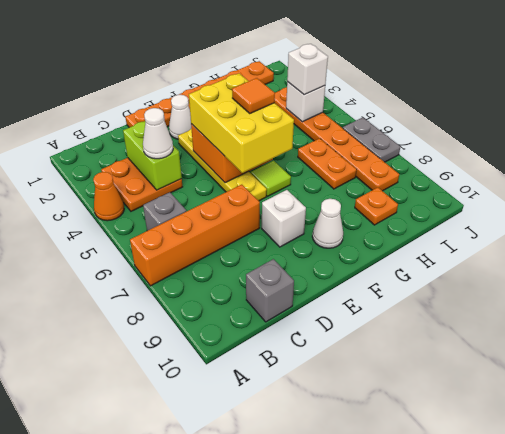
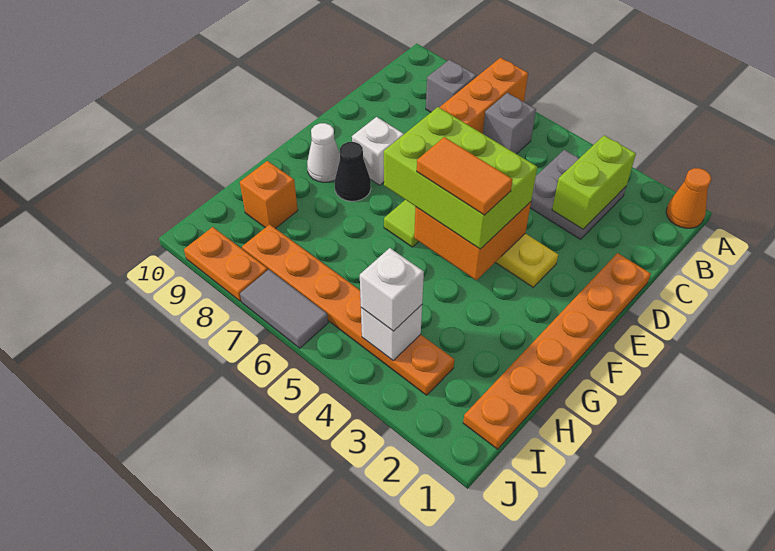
orange 1x1 cone [93,172,124,221] -> orange 1x1 cone moved to [666,168,711,228]
orange 2x2 plate [101,158,182,211] -> grey 2x2 plate [530,150,626,239]
lime 1x2 brick [123,121,182,190] -> lime 1x2 brick turned to [552,135,636,229]
white 1x1 cone [143,108,173,159] -> none
grey 1x1 brick [246,259,294,322] -> grey 1x1 brick moved to [426,60,477,112]
white 1x1 cone [169,95,191,139] -> none
yellow 2x3 brick [189,73,294,173] -> lime 2x3 brick [384,107,537,249]
orange 1x1 tile [232,78,275,113] -> orange 1x2 tile [417,137,513,215]
none -> black 1x1 cone [335,142,371,201]
orange 1x2 plate [298,138,357,189] -> orange 1x2 plate moved to [184,227,268,301]
orange 1x1 plate [355,187,398,225] -> orange 1x1 brick [240,161,298,229]
grey 1x2 plate [343,117,400,162] -> grey 1x2 tile [240,270,328,348]

